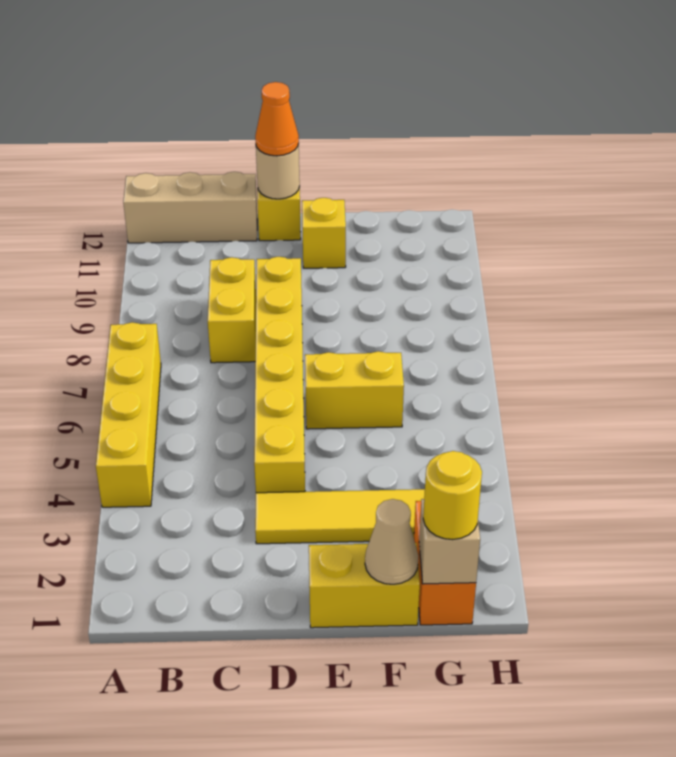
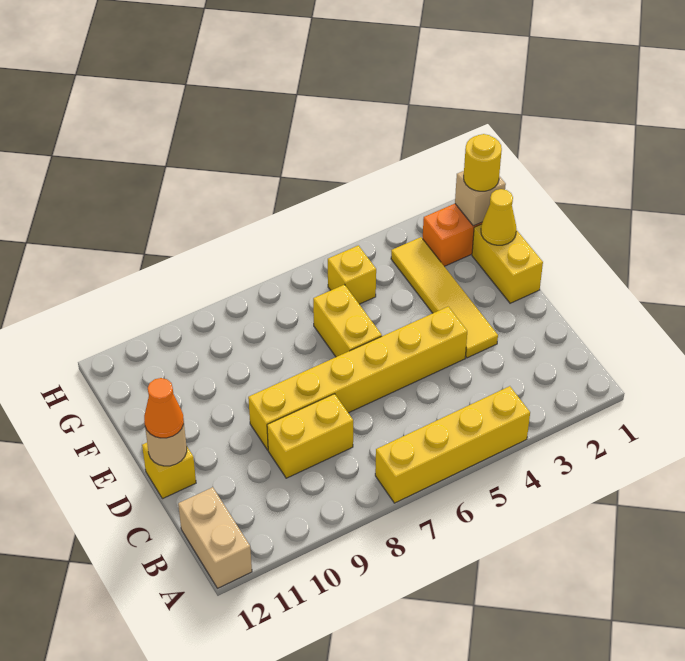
tan 1x3 brick [123,172,257,243] -> tan 1x2 brick [178,487,252,588]
yellow 1x1 brick [302,198,346,268] -> yellow 1x1 brick moved to [328,245,376,304]
tan 1x1 cone [365,499,418,584] -> yellow 1x1 cone [481,189,516,245]

